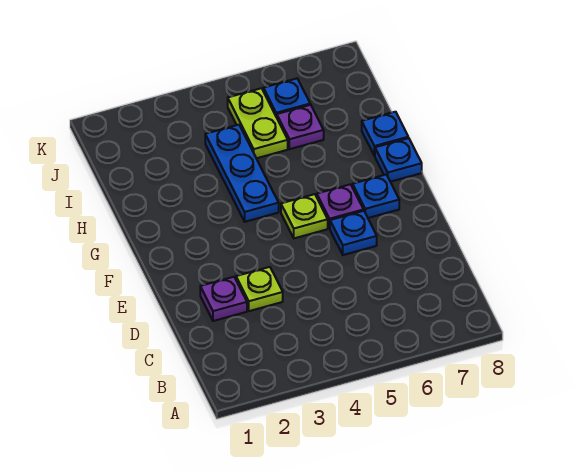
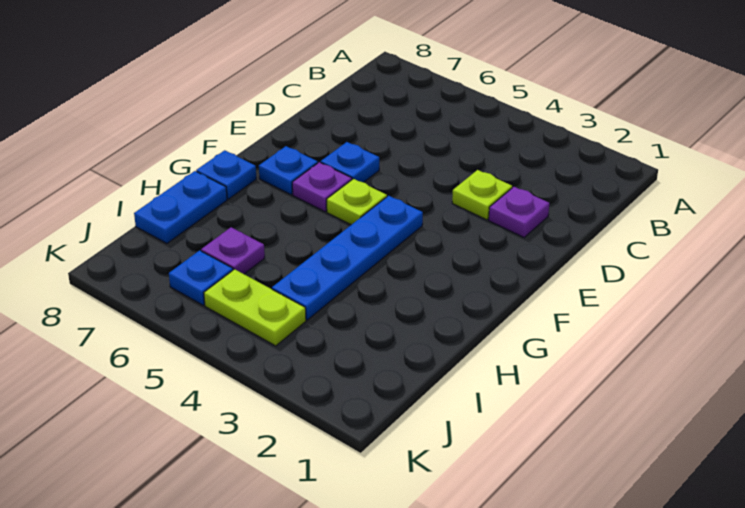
blue 1x3 plate [205,125,279,222] -> blue 1x4 plate [272,196,423,320]
blue 1x1 plate [362,112,408,156] -> blue 1x2 plate [134,171,227,244]
lime 1x2 plate [228,88,288,158] -> lime 1x2 plate turned to [204,269,306,346]

